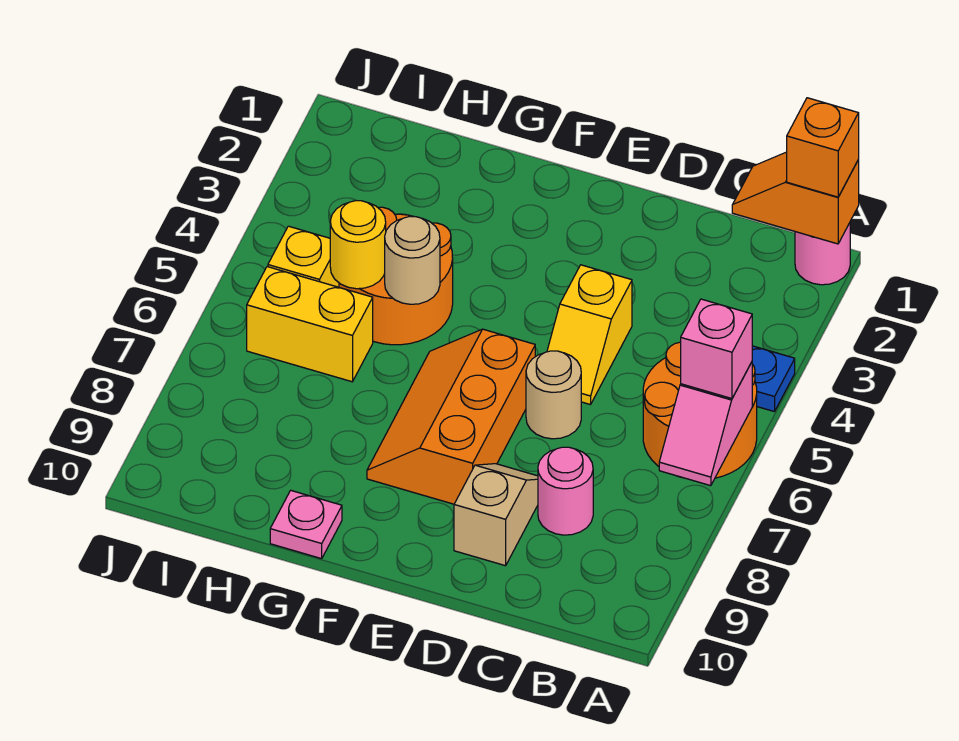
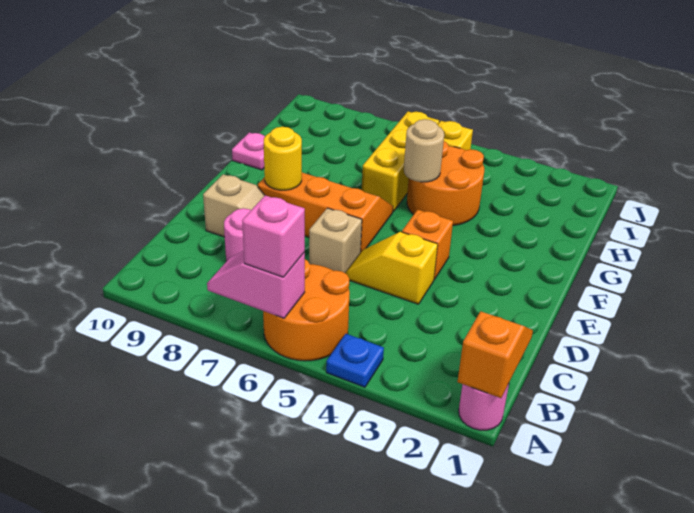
orange 1x1 brick [787,98,859,197] -> orange 1x1 brick moved to [402,210,453,280]
tan 1x1 round brick [526,351,581,439] -> tan 1x1 brick [309,208,362,273]
yellow 1x1 round brick [330,201,386,289] -> yellow 1x1 round brick moved to [264,127,302,190]
yellow 1x2 brick [247,267,373,382] -> yellow 1x3 brick [362,111,439,211]

